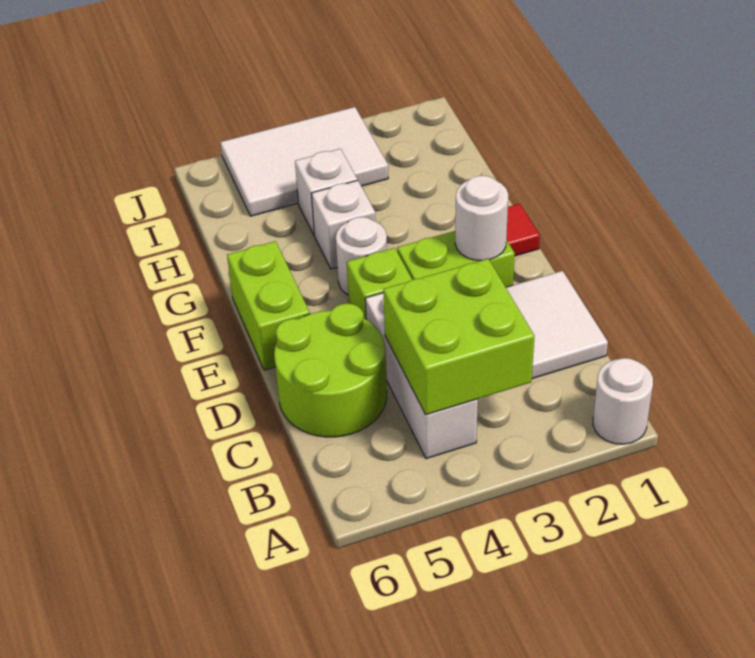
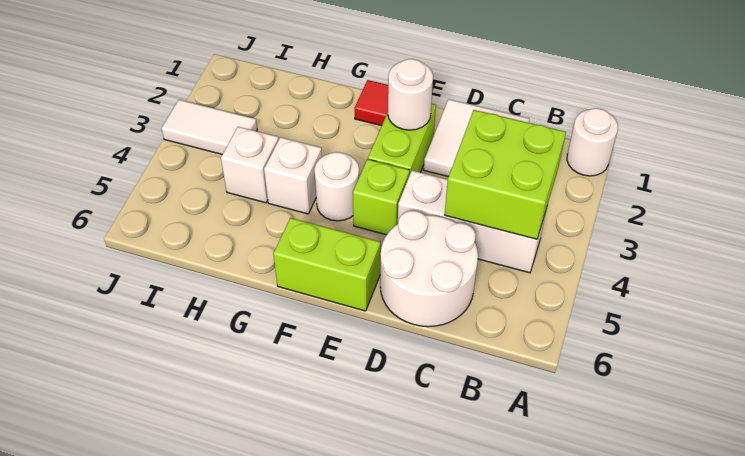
lime 2x2 round brick [274,303,387,437] -> white 2x2 round brick [380,211,478,327]
white 2x3 tile [220,107,388,216] -> white 1x2 tile [162,100,257,154]

